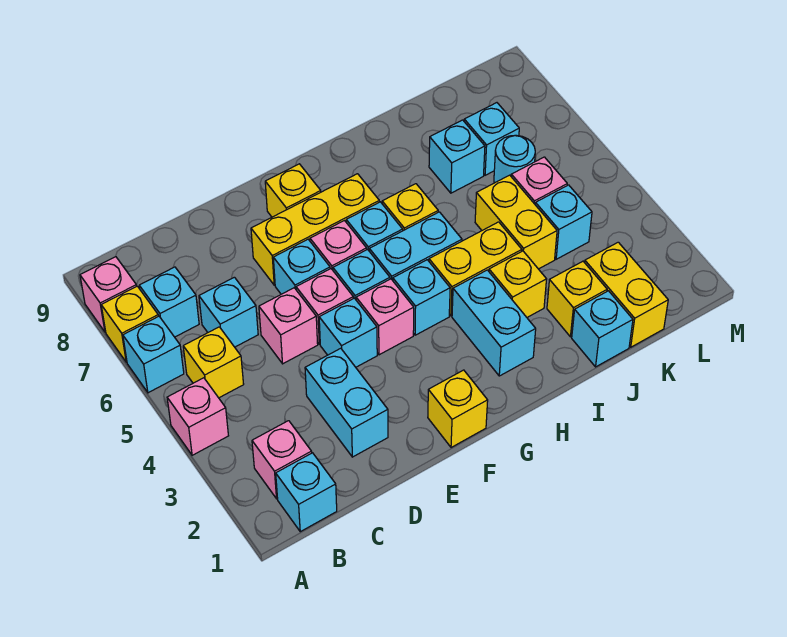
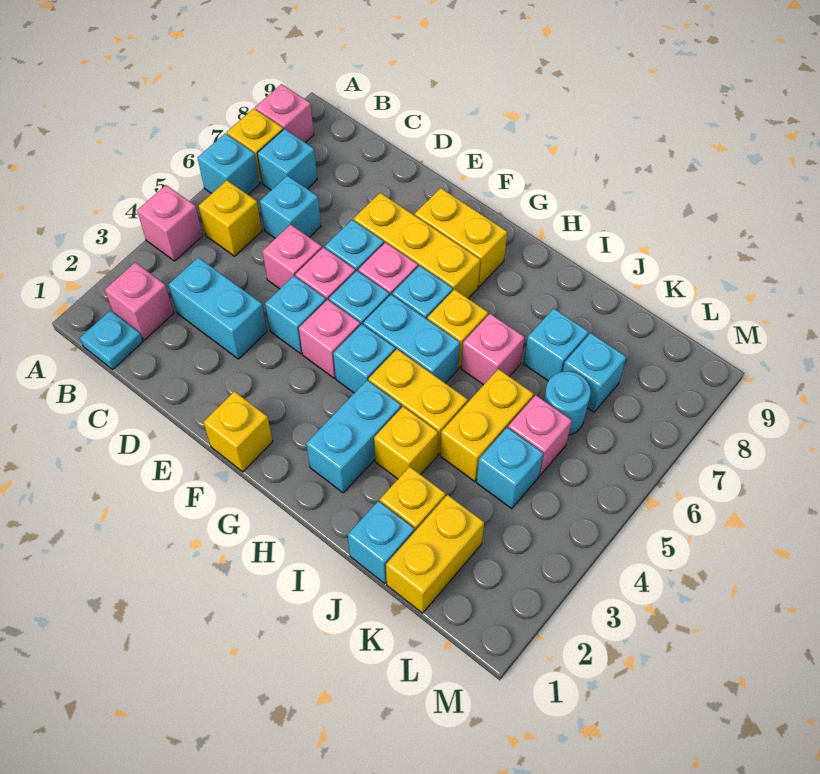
cyan 1x1 brick [276,453,337,532] -> cyan 1x1 plate [80,310,143,369]
cyan 1x2 brick [305,348,388,457] -> cyan 1x2 brick turned to [169,257,267,359]
yellow 1x1 brick [265,164,321,217] -> yellow 1x2 brick [415,188,507,287]
none -> pink 1x1 brick [461,314,524,385]

